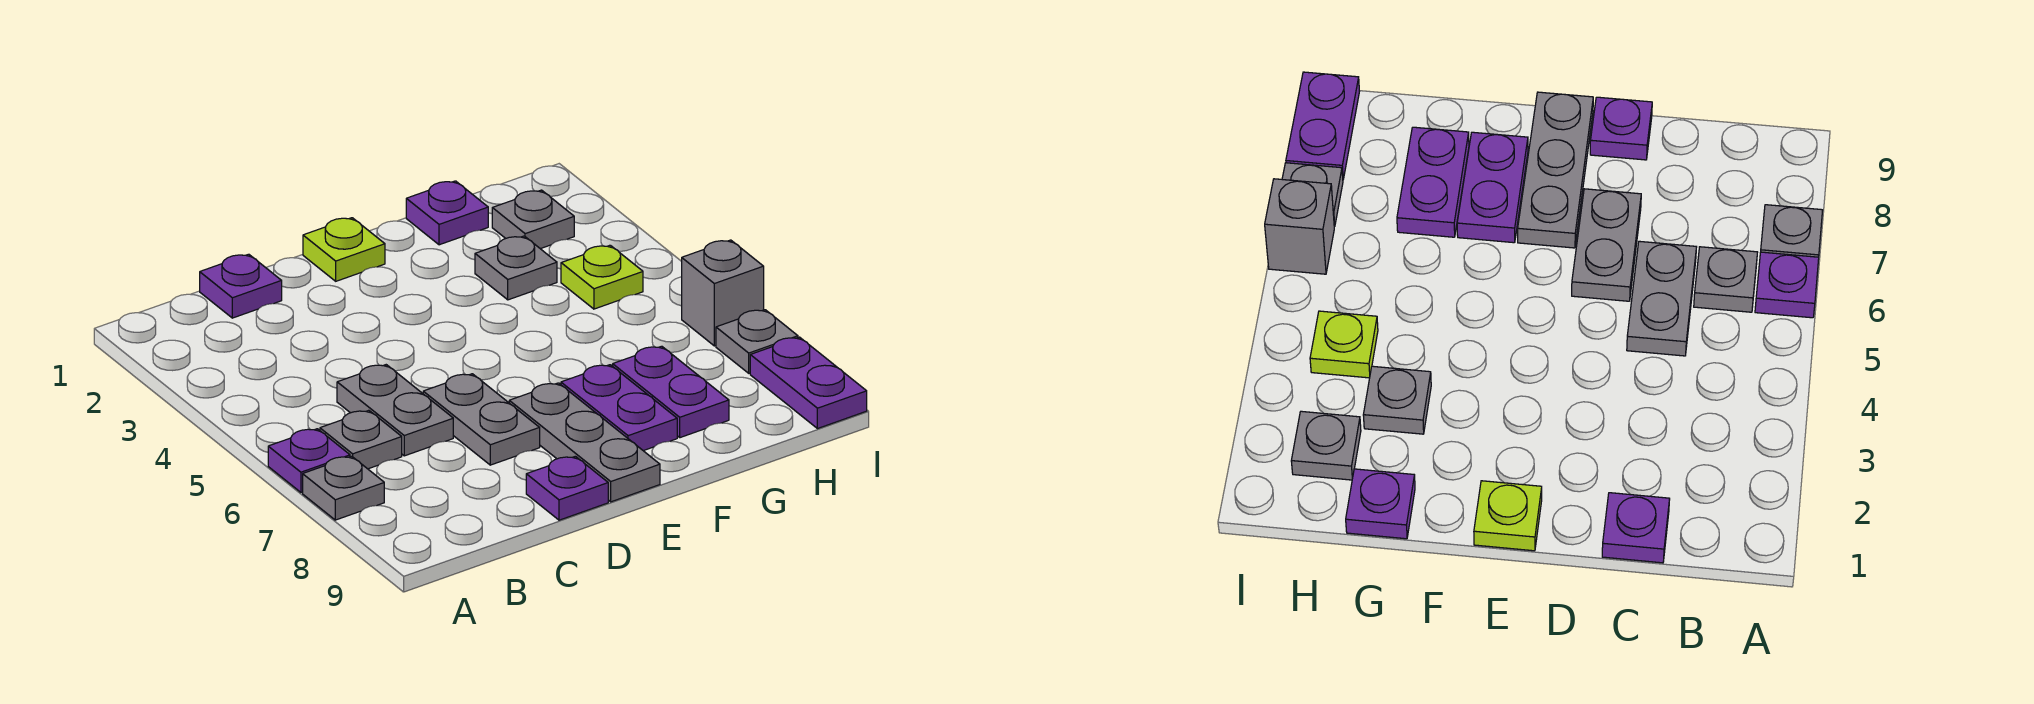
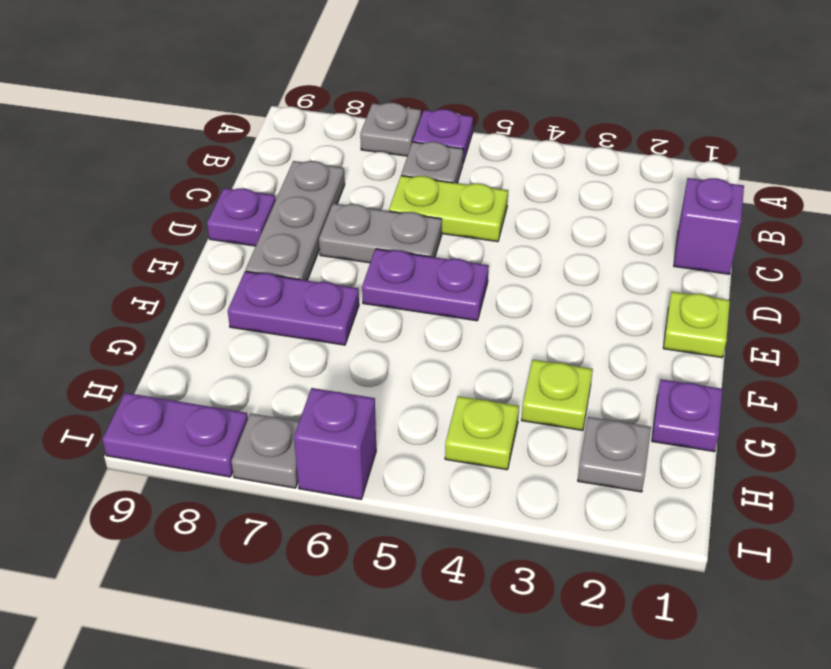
purple 1x1 plate [200,254,282,318] -> purple 1x1 brick [674,178,744,274]
grey 1x2 plate [337,365,453,456] -> lime 1x2 plate [389,176,508,242]
grey 1x3 plate [509,383,660,502] -> grey 1x3 plate turned to [246,161,345,281]
grey 1x1 plate [475,236,557,300] -> lime 1x1 plate [522,360,593,430]
purple 1x2 plate [613,346,729,438] -> purple 1x2 plate moved to [362,249,489,321]
grey 1x1 brick [682,240,764,346] -> purple 1x1 brick [294,388,376,499]

